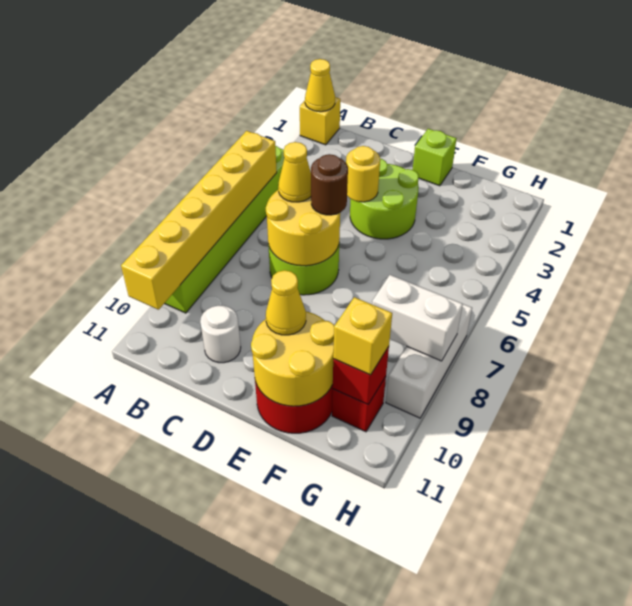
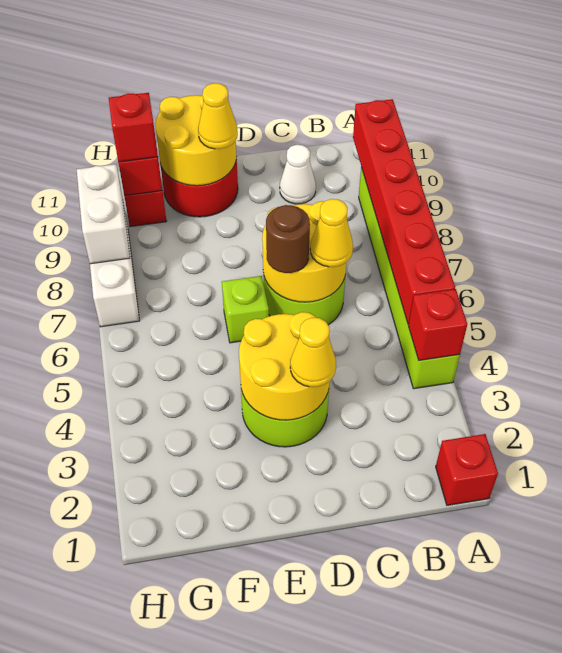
yellow 1x1 brick [300,97,340,145] -> red 1x1 brick [436,434,498,505]
yellow 1x1 cone [305,59,335,112] -> yellow 1x1 cone moved to [290,318,336,387]
none -> red 1x1 brick [408,289,467,361]
yellow 1x6 brick [121,131,277,310] -> red 1x6 brick [353,99,455,324]
white 1x1 round brick [200,306,241,363] -> white 1x1 cone [280,145,316,204]
yellow 1x1 round brick [346,146,380,202] -> yellow 2x2 round brick [239,312,329,420]
lime 1x1 brick [413,129,457,186] -> lime 1x1 brick moved to [222,276,269,343]
white 1x2 brick [372,275,463,361] -> white 1x2 brick turned to [77,164,130,264]
yellow 1x1 brick [333,297,392,375] -> red 1x1 brick [109,93,158,162]

